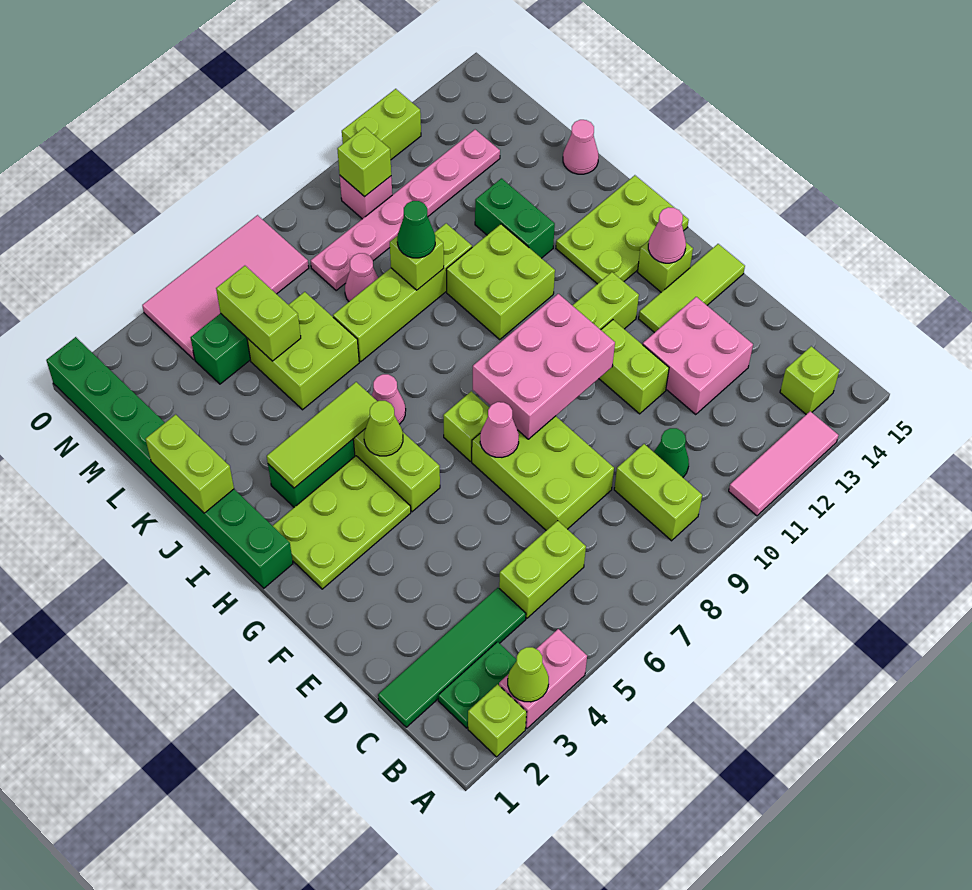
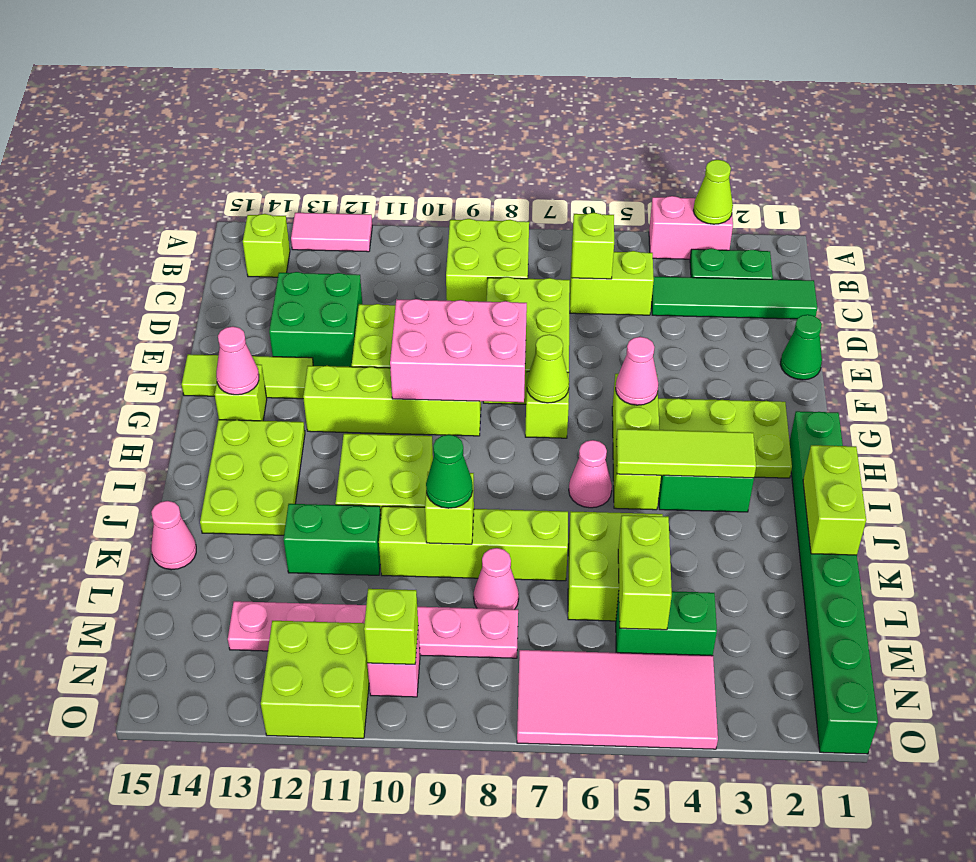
lime 1x1 brick [468,684,526,757] -> lime 1x1 brick moved to [572,213,614,279]
pink 1x3 tile [729,411,838,516] -> pink 1x2 tile [291,213,372,252]
lime 1x2 brick [614,444,702,541] -> lime 2x2 brick [446,219,529,302]
green 1x1 cone [654,428,689,477] -> green 1x1 cone moved to [780,315,822,380]
pink 2x2 brick [643,297,753,415] -> green 2x2 brick [269,272,362,367]
pink 1x1 cone [480,402,519,457] -> pink 1x1 cone moved to [616,337,658,405]
lime 1x1 cone [364,401,403,456] -> lime 1x1 cone moved to [527,334,569,403]
lime 2x3 plate [556,175,689,284] -> lime 2x3 plate turned to [200,420,305,535]
green 1x2 brick [475,178,555,258] -> green 1x2 brick turned to [283,504,381,575]
lime 1x2 brick [342,89,421,159] -> lime 2x2 brick [261,621,369,738]

